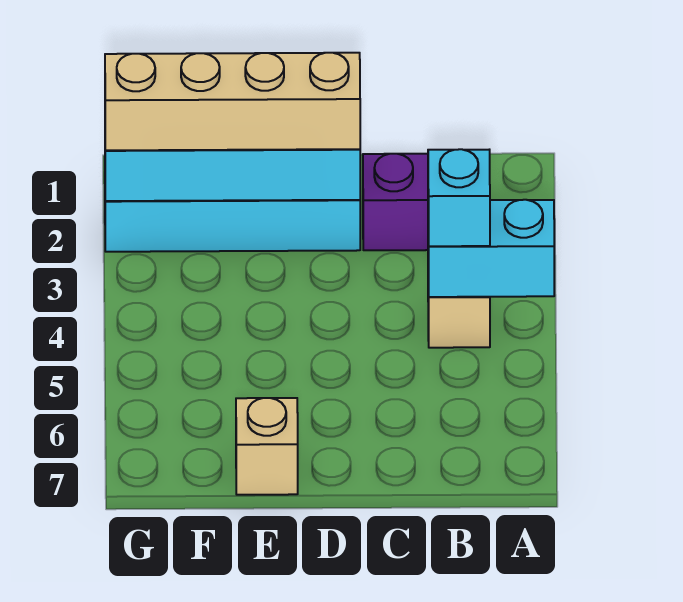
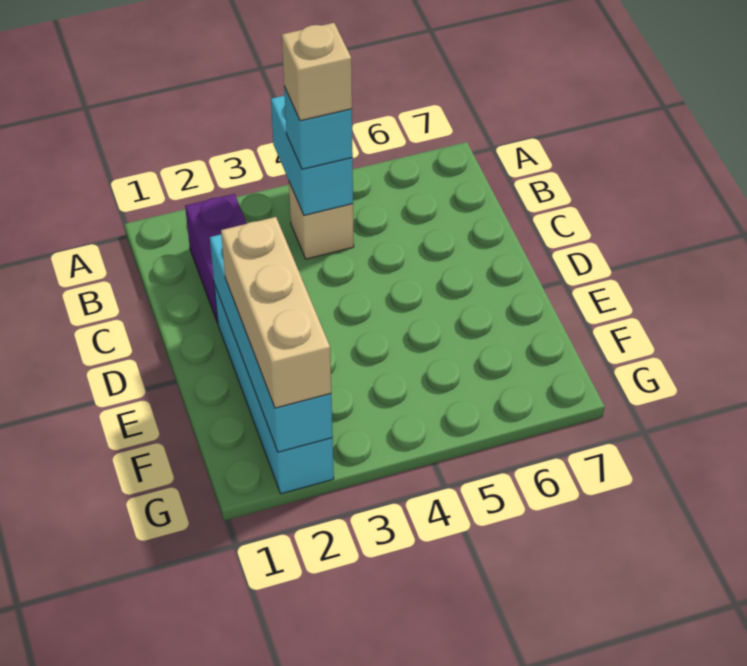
tan 1x4 brick [105,53,360,150] -> tan 1x3 brick [221,217,331,408]
tan 1x1 brick [236,398,298,495] -> tan 1x1 brick moved to [282,23,352,121]

